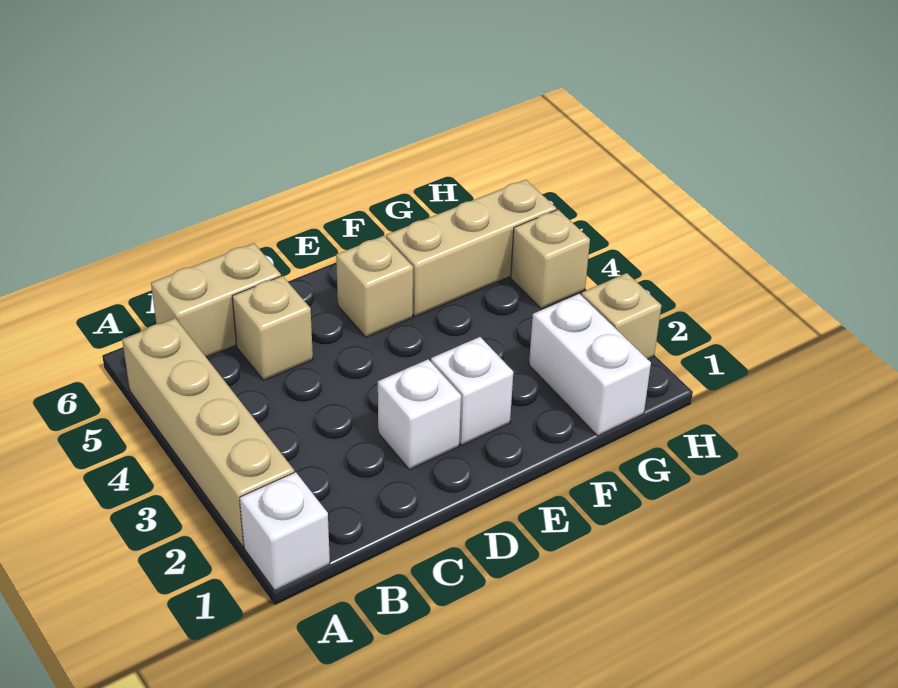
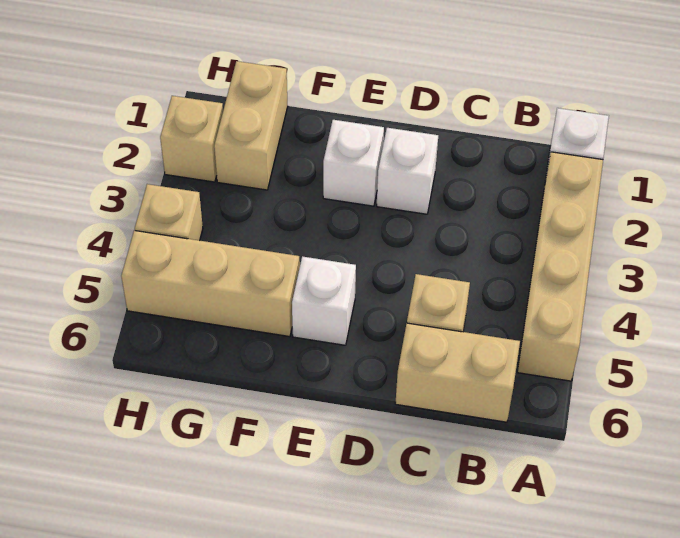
tan 1x1 brick [336,236,413,337] -> white 1x1 brick [292,256,356,345]
white 1x2 brick [529,294,651,436] -> tan 1x2 brick [214,61,288,190]

